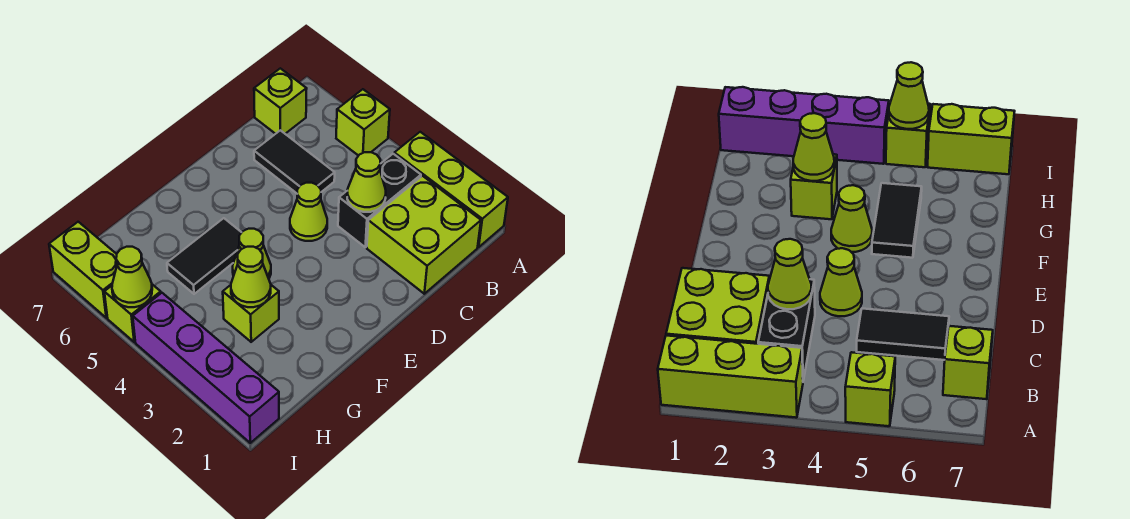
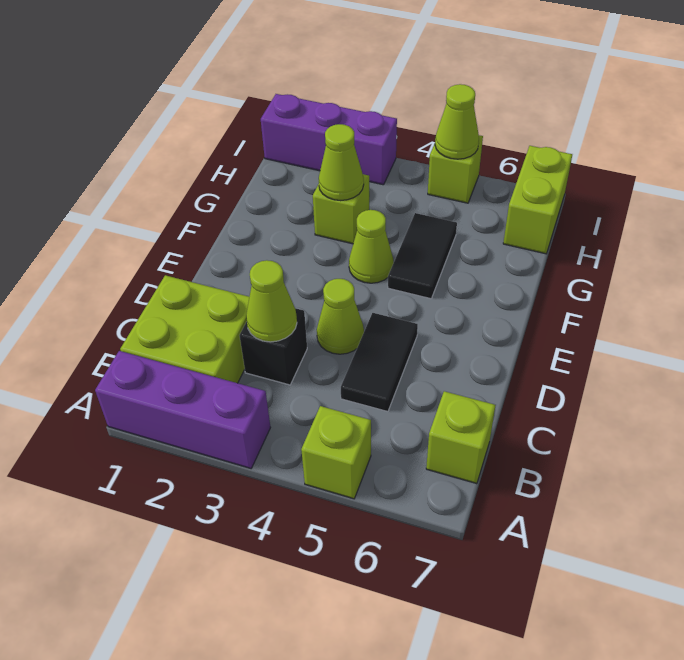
lime 1x3 brick [394,132,508,247] -> purple 1x3 brick [95,351,270,468]
black 1x2 brick [338,154,421,247] -> black 1x1 brick [240,308,307,385]
black 1x2 tile [254,130,335,193] -> black 1x2 tile turned to [341,313,418,412]
purple 1x4 brick [133,293,279,443] -> purple 1x3 brick [261,94,397,185]
lime 1x2 brick [49,222,117,318] -> lime 1x2 brick turned to [503,146,572,254]

